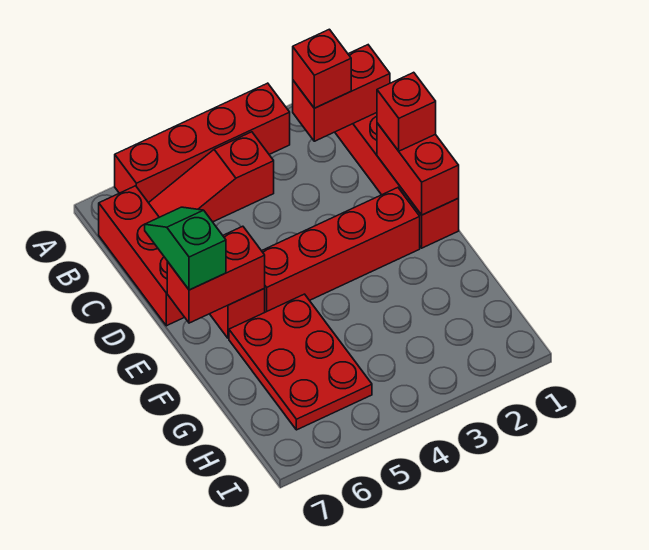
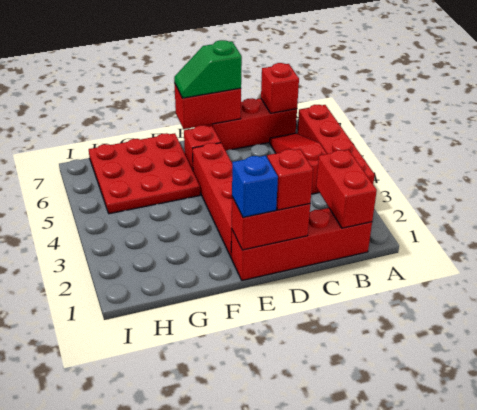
red 1x1 brick [293,29,351,108] -> red 1x1 brick moved to [261,63,299,113]
green 1x2 slope [145,207,226,290] -> green 1x2 slope turned to [174,40,242,98]
none -> blue 1x1 brick [232,155,278,217]
red 1x2 brick [167,226,265,323] -> red 1x2 brick turned to [175,85,241,129]
red 2x3 plate [229,294,372,430] -> red 3x3 plate [89,133,200,214]

